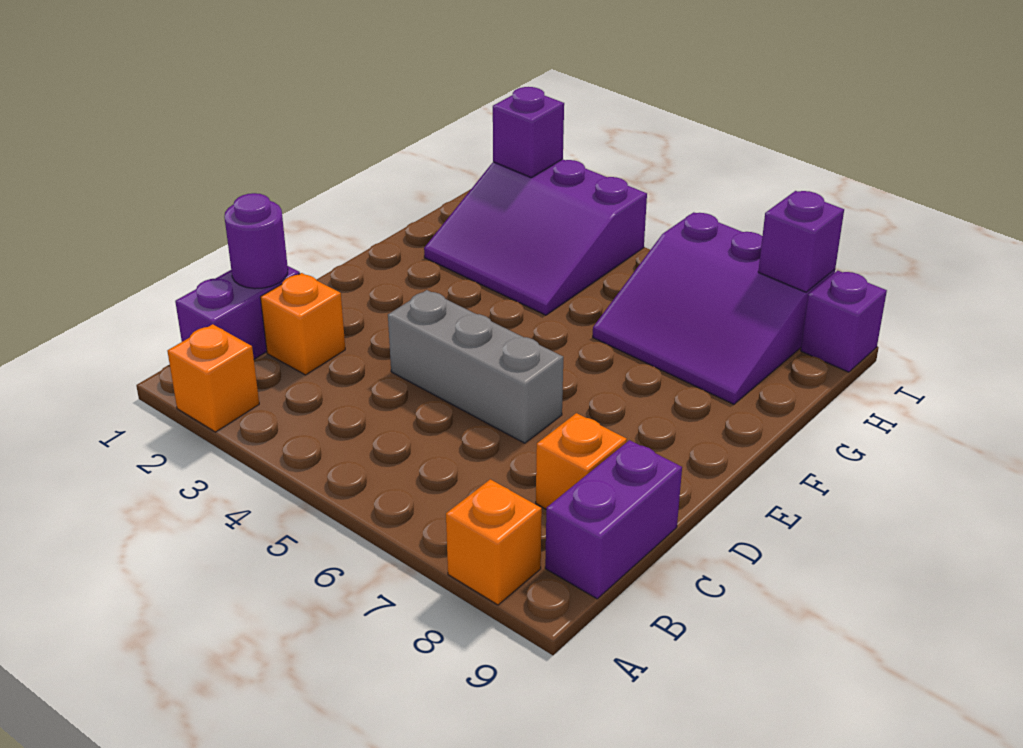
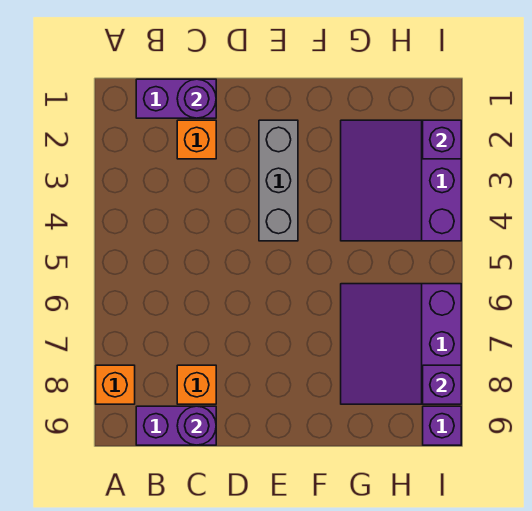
orange 1x1 brick [167,324,259,432] -> none
none -> purple 1x1 round brick [177,406,216,445]
grey 1x3 brick [388,290,563,443] -> grey 1x3 brick moved to [259,120,298,241]

